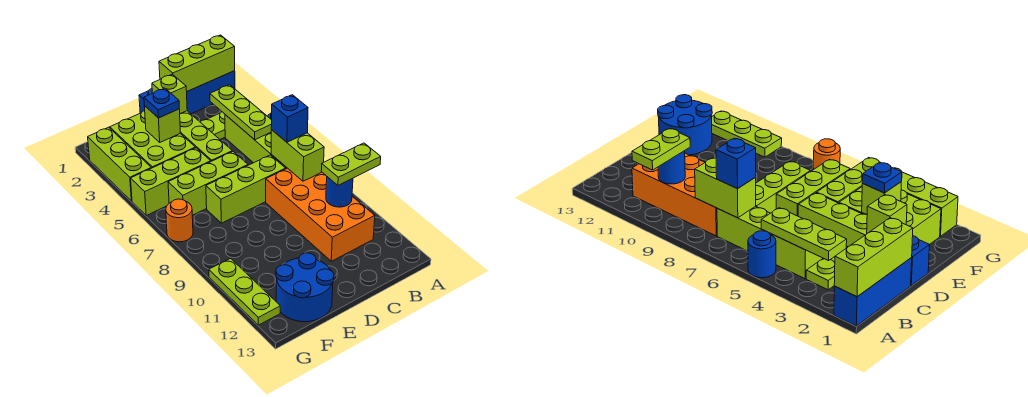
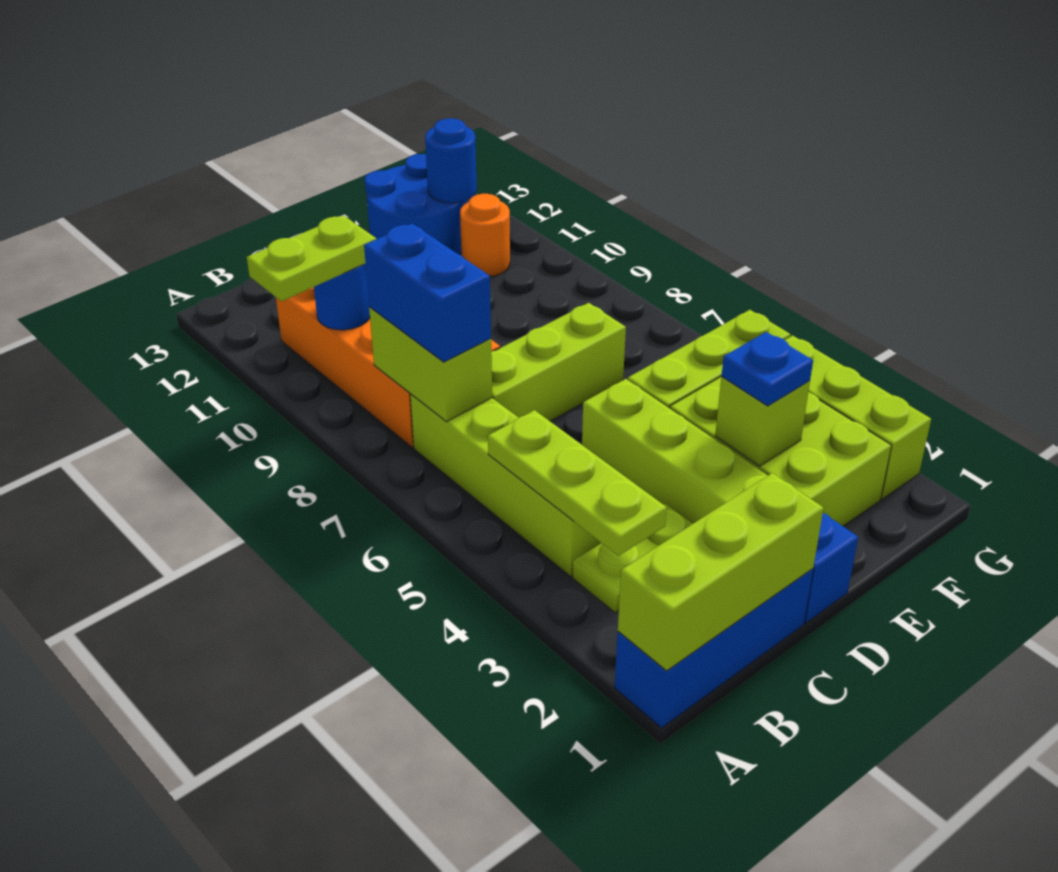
blue 1x1 round brick [748,231,776,278] -> blue 1x1 round brick moved to [425,118,477,203]
blue 1x1 brick [271,95,308,142] -> blue 1x2 brick [364,224,491,362]
lime 1x1 brick [152,74,187,114] -> none
lime 1x3 brick [168,151,248,215] -> none
orange 1x1 round brick [166,199,193,242] -> orange 1x1 round brick moved to [460,194,510,276]
lime 1x3 plate [209,259,280,325] -> none

